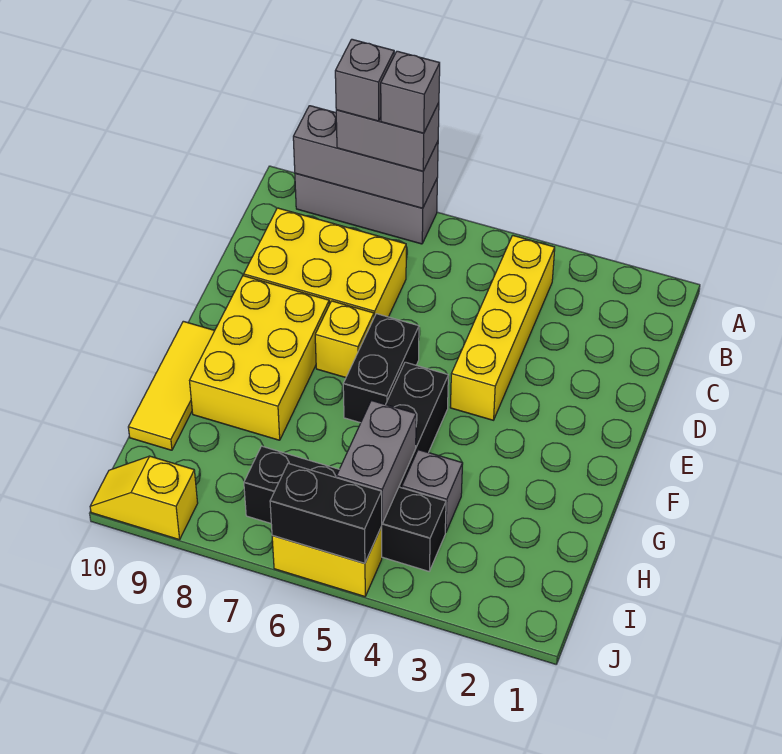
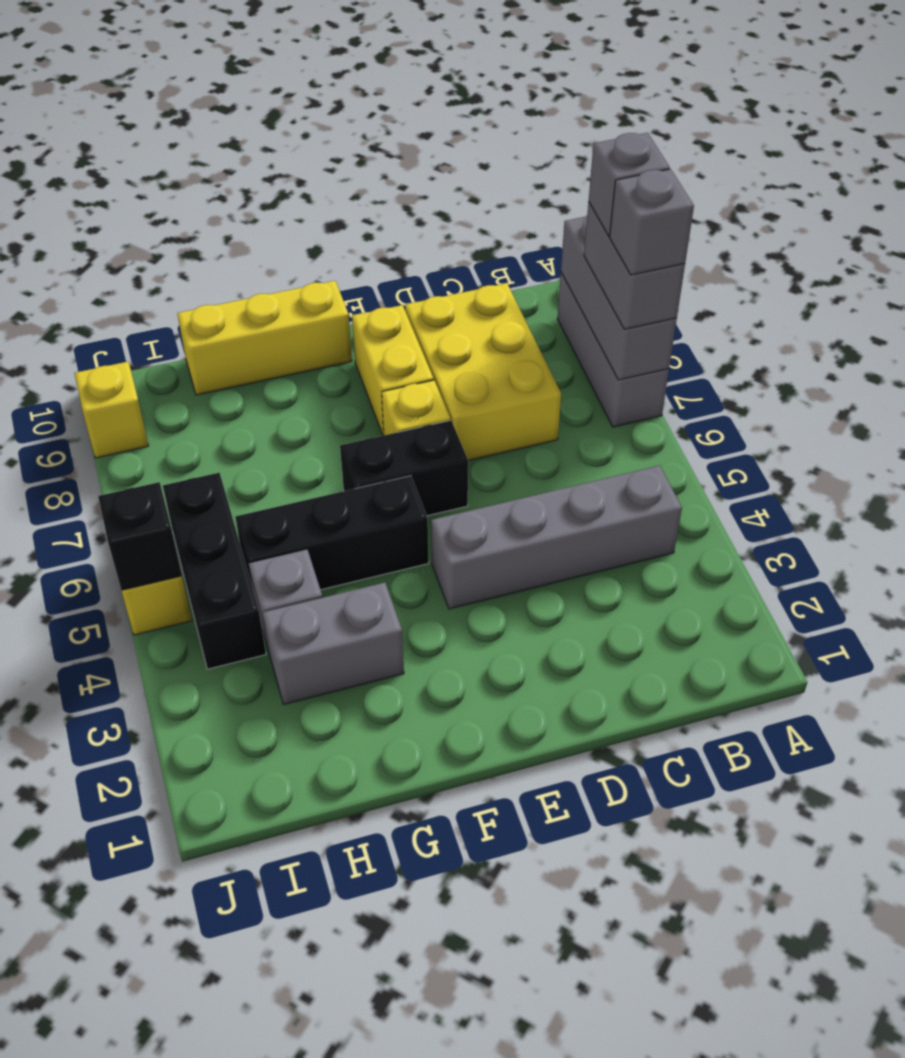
yellow 1x4 brick [450,235,555,420] -> grey 1x4 brick [431,466,682,609]
yellow 2x3 brick [190,276,329,440] -> yellow 1x2 brick [352,305,434,436]
yellow 1x3 tile [128,321,215,450] -> yellow 1x3 brick [177,281,352,395]
grey 1x2 brick [337,400,416,523] -> grey 1x2 brick moved to [263,583,404,704]
black 1x4 brick [244,446,446,571] -> black 1x3 brick [163,473,266,669]
black 1x2 brick [270,463,382,563] -> black 1x1 brick [98,482,182,590]

